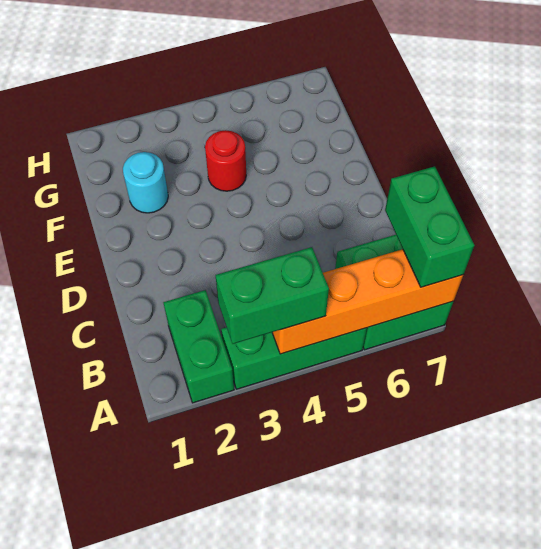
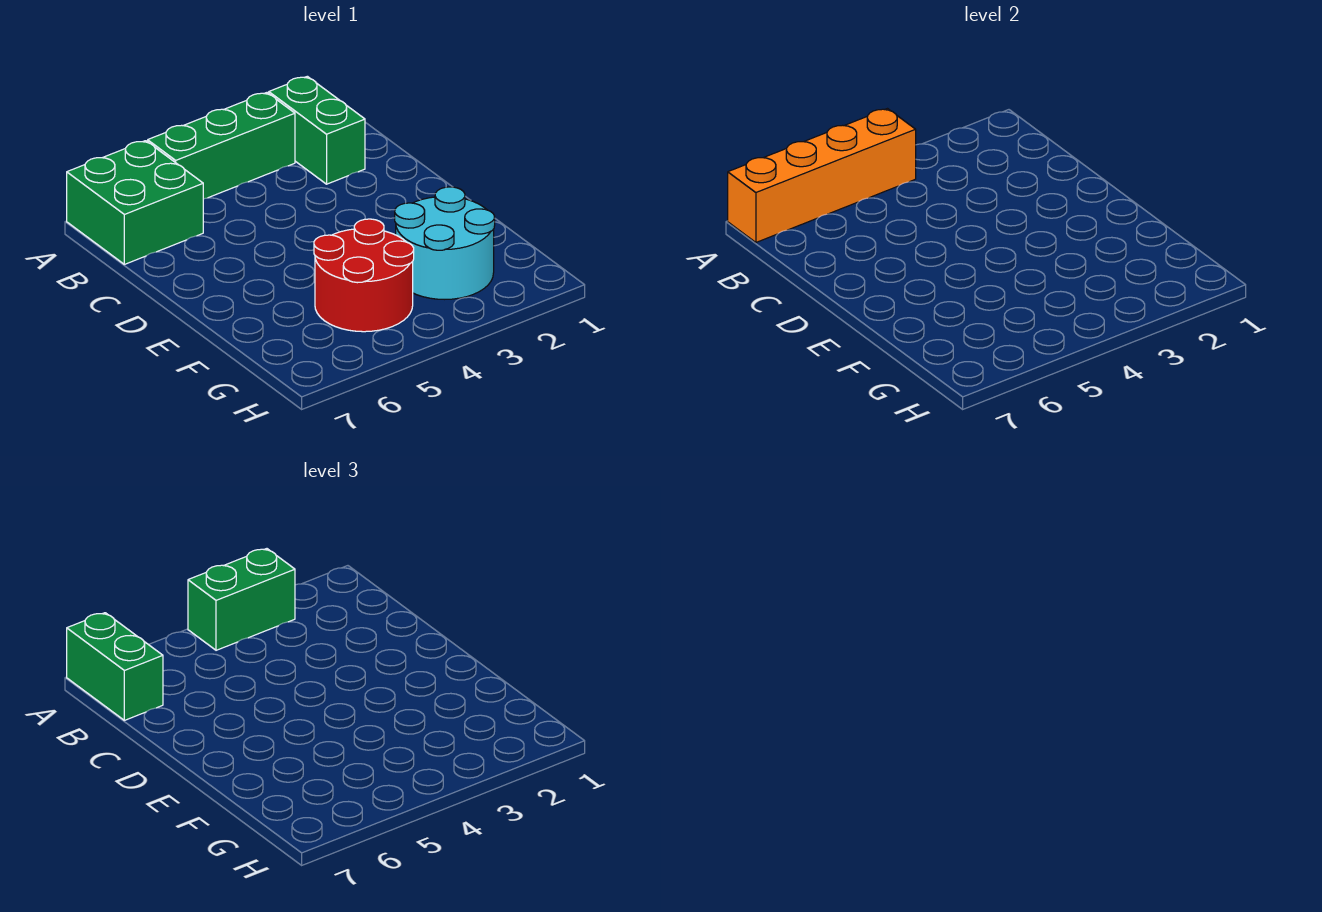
cyan 1x1 round brick [123,152,168,213] -> cyan 2x2 round brick [395,187,495,299]
red 1x1 round brick [205,130,246,191] -> red 2x2 round brick [314,219,414,332]

